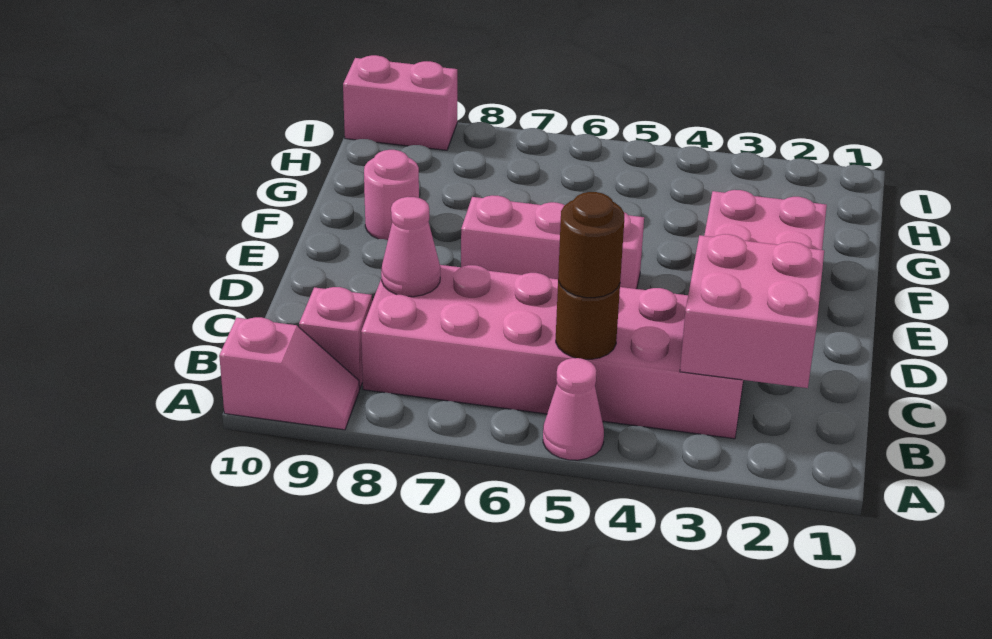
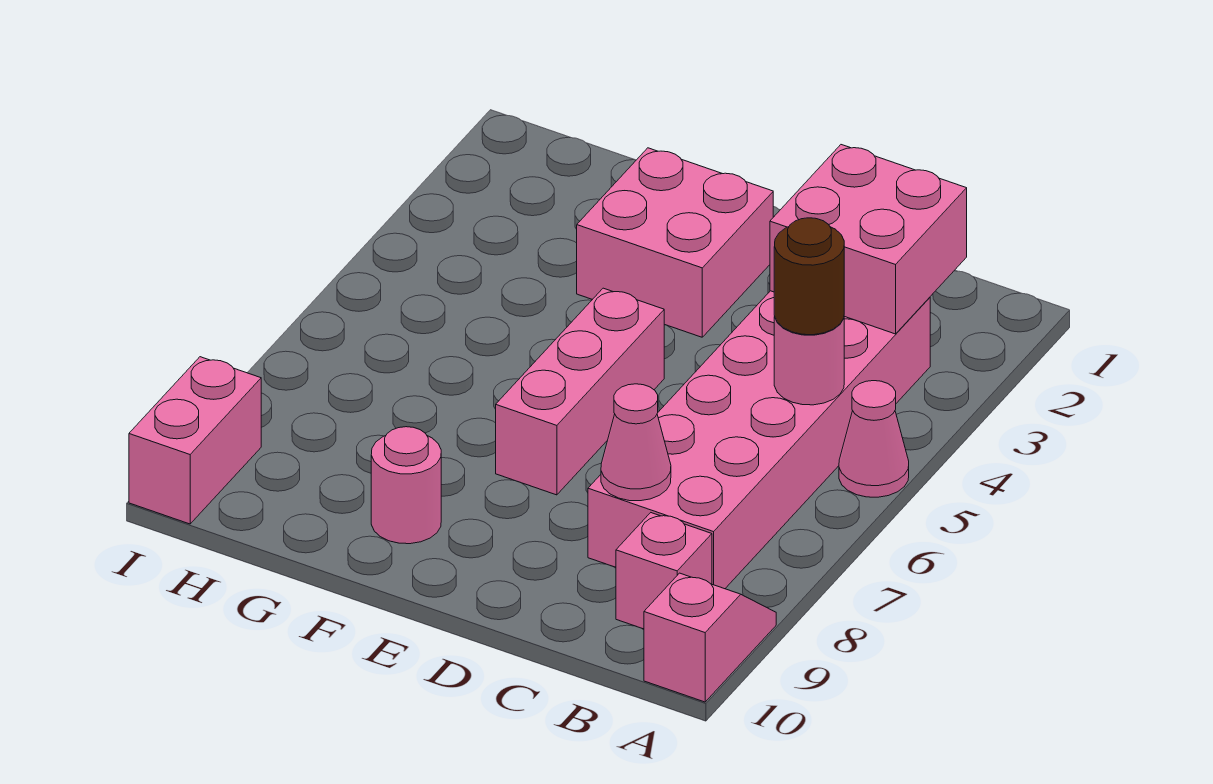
brown 1x1 round brick [556,282,620,359] -> pink 1x1 round brick [774,317,844,405]

